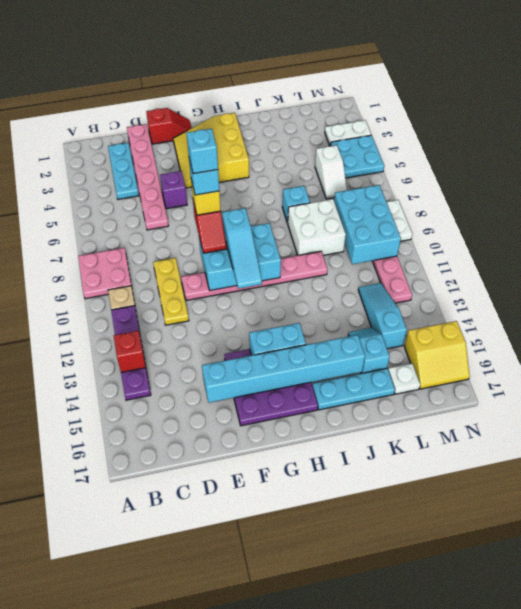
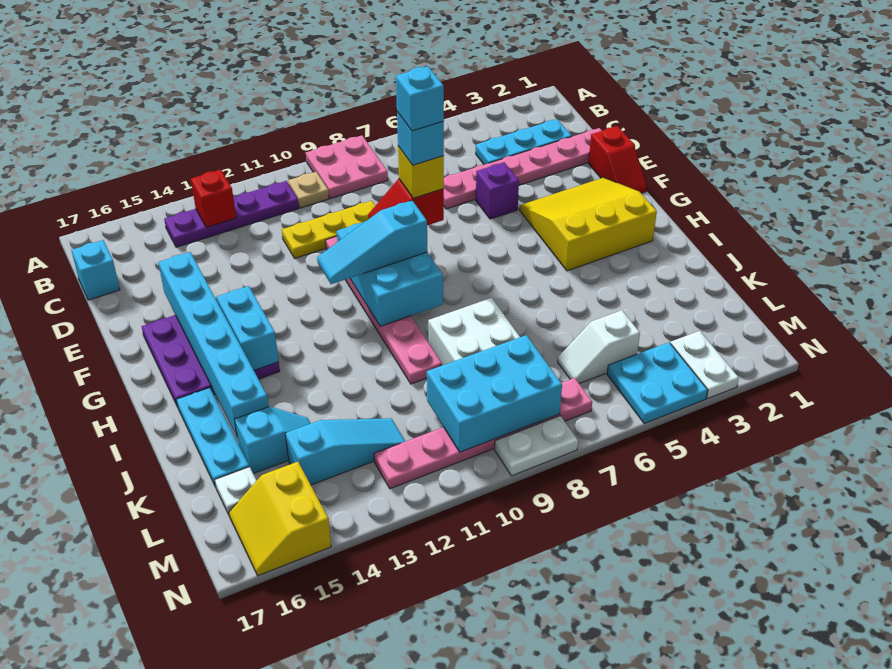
cyan 1x1 brick [282,186,310,223] -> cyan 1x1 brick moved to [71,240,120,300]

